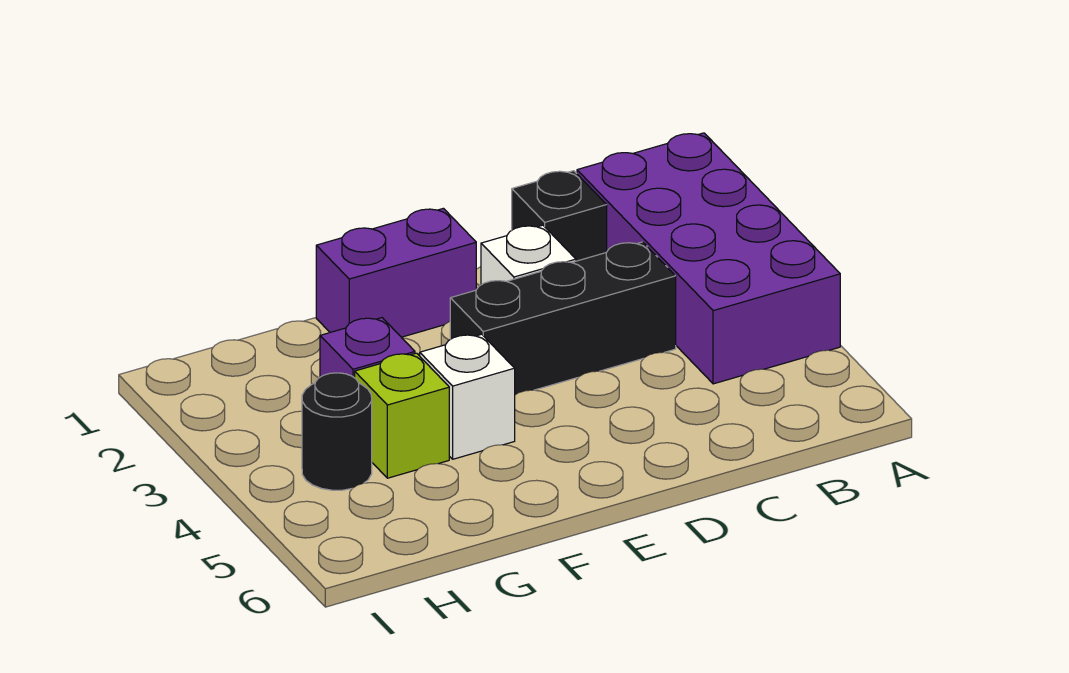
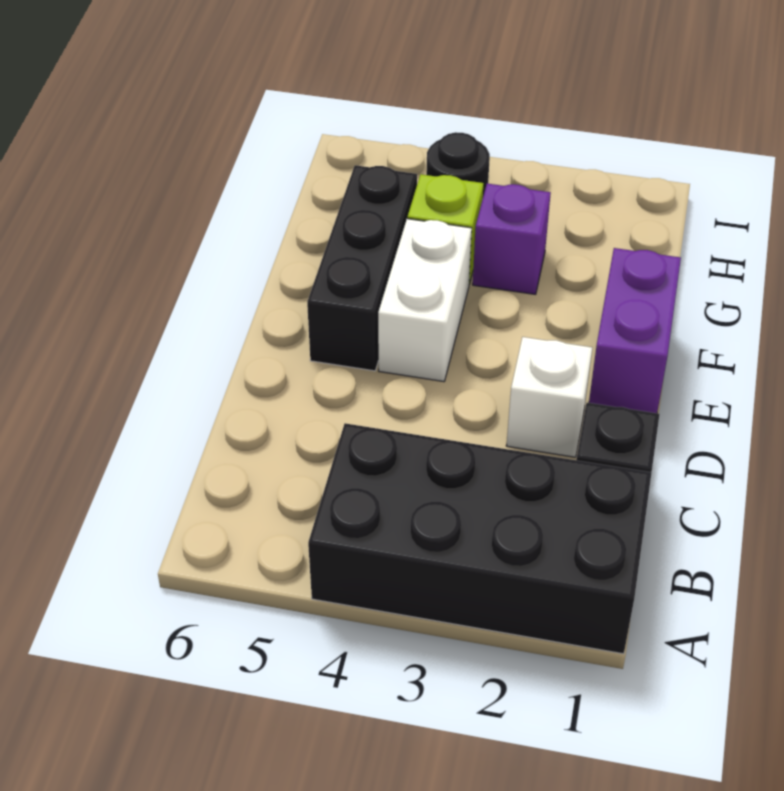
purple 2x4 brick [577,133,840,384] -> black 2x4 brick [308,423,652,654]
black 1x3 brick [450,242,676,395] -> black 1x3 brick moved to [307,165,417,371]
white 1x1 brick [420,334,515,459] -> white 1x2 brick [378,219,472,382]

